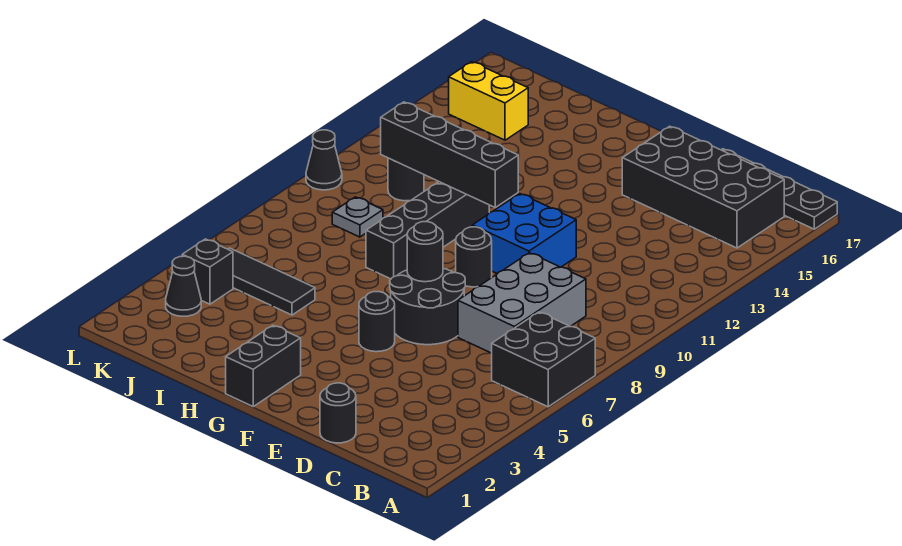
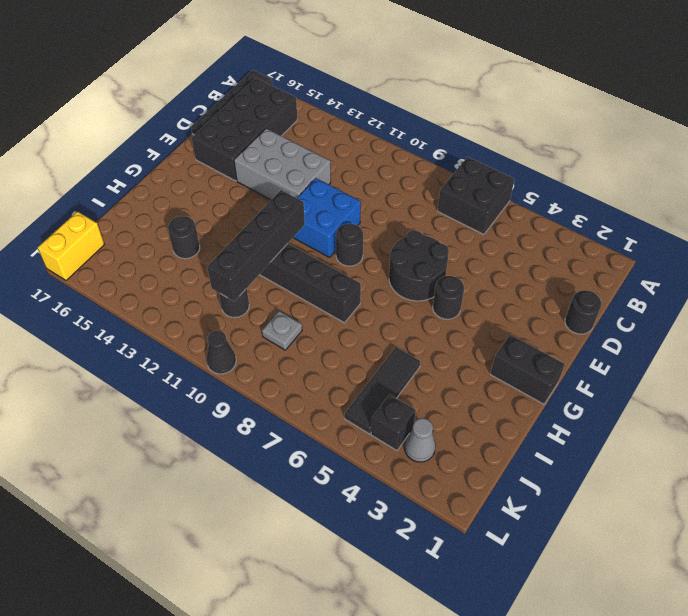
grey 2x3 brick [458,253,586,353] -> grey 2x3 brick moved to [234,129,331,200]
black 1x1 round brick [407,222,443,282] -> black 1x1 round brick moved to [168,216,200,259]
yellow 1x2 brick [449,62,528,140] -> yellow 1x2 brick moved to [37,212,105,281]
black 1x1 cone [166,256,201,316] -> grey 1x1 cone [404,418,436,462]

